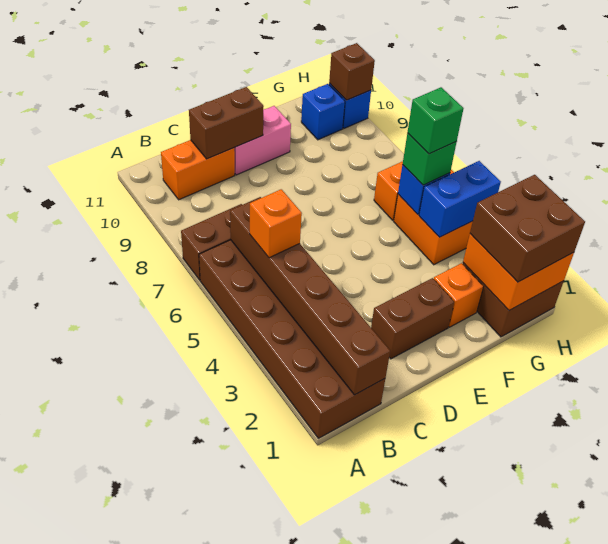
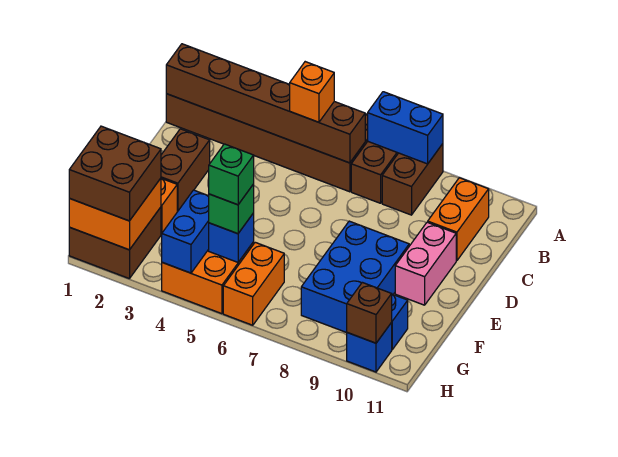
none -> blue 1x2 brick [368,92,443,164]
brown 1x2 brick [189,87,264,159] -> brown 1x2 brick moved to [382,144,443,215]
none -> blue 2x3 brick [301,221,409,333]

